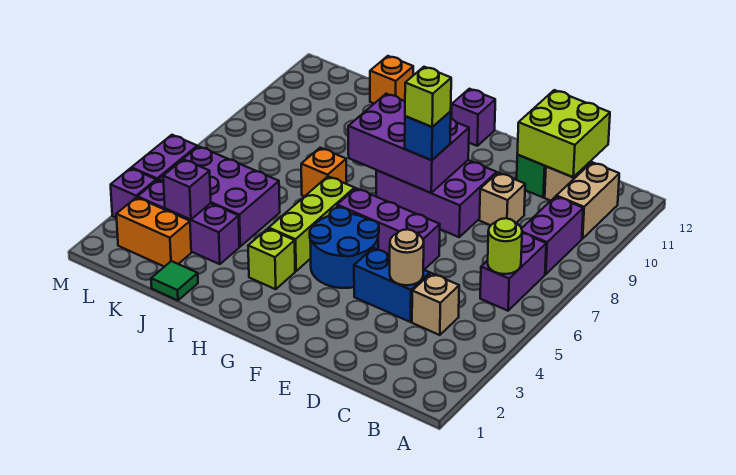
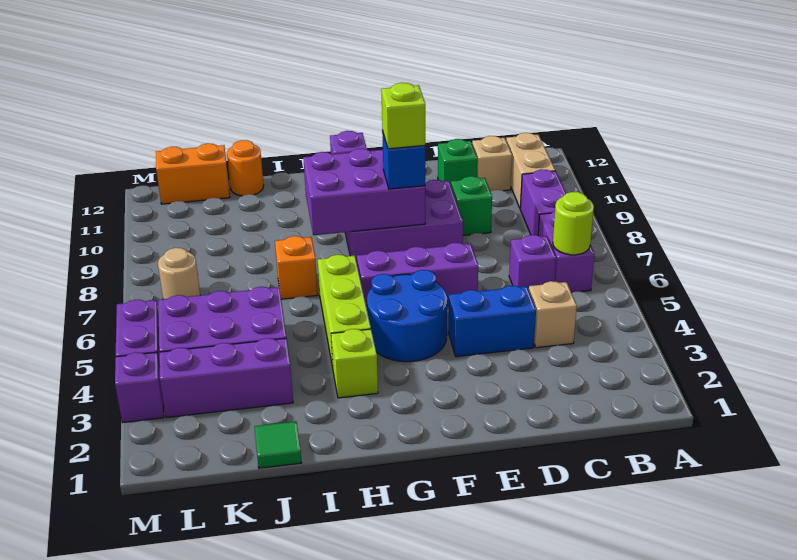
lime 2x2 brick [517,90,610,177] -> none
tan 1x1 round brick [390,229,424,285] -> tan 1x1 round brick moved to [158,248,200,299]
tan 1x1 brick [479,173,525,225] -> green 1x1 brick [451,176,492,235]
orange 1x1 brick [370,56,413,103] -> orange 1x1 round brick [227,140,264,196]
orange 1x2 brick [116,197,191,267] -> orange 1x2 brick moved to [156,143,230,204]
purple 1x1 brick [163,159,211,220] -> purple 1x1 brick moved to [509,235,556,290]

